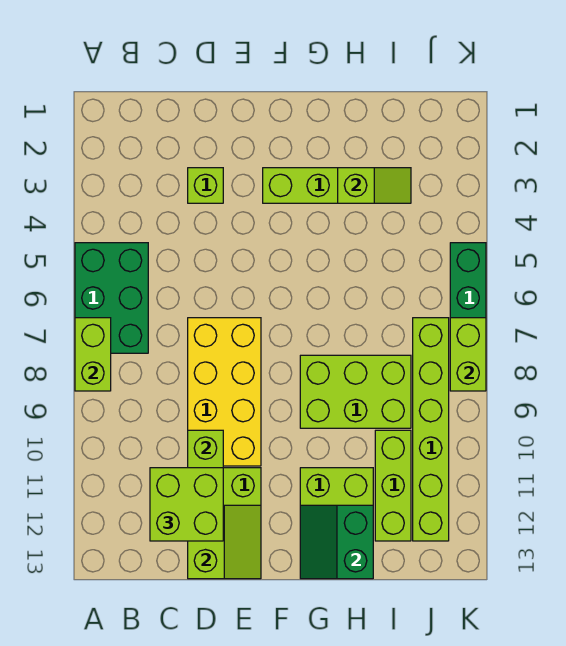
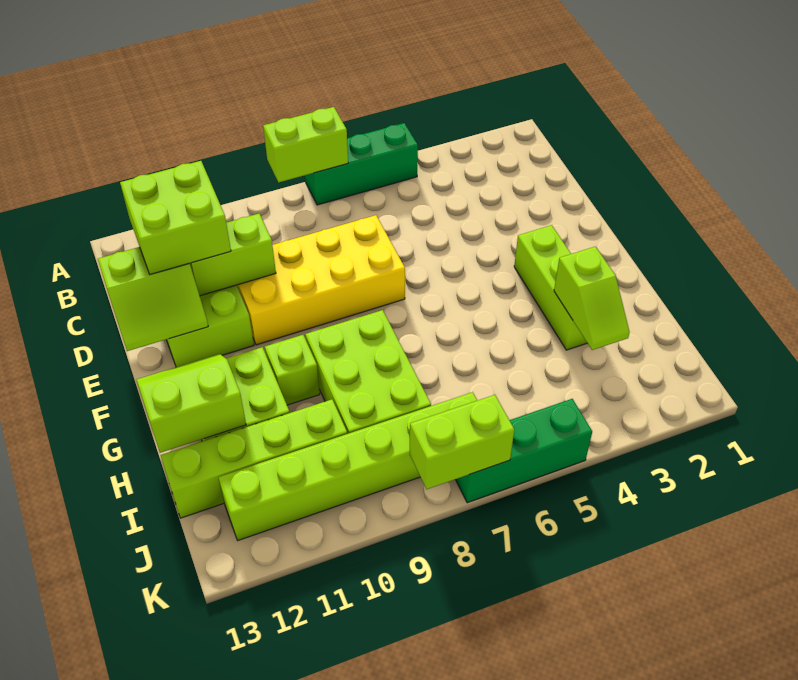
green 2x3 brick [75,243,148,353] -> green 1x3 brick [305,123,418,205]
lime 1x1 brick [188,168,223,203] -> lime 1x1 brick moved to [265,335,320,405]
green 2x2 slope [300,505,373,579] -> lime 2x2 slope [136,354,246,453]
lime 1x3 brick [375,430,411,541] -> lime 1x4 brick [161,399,347,518]

